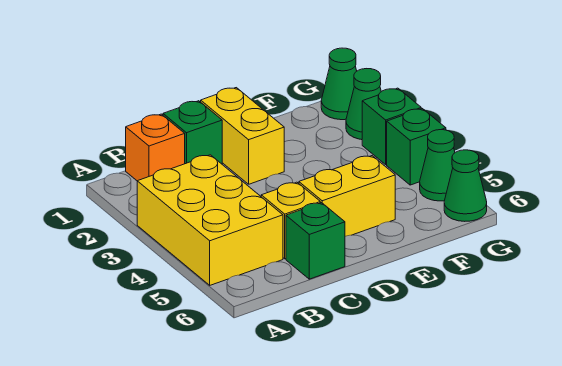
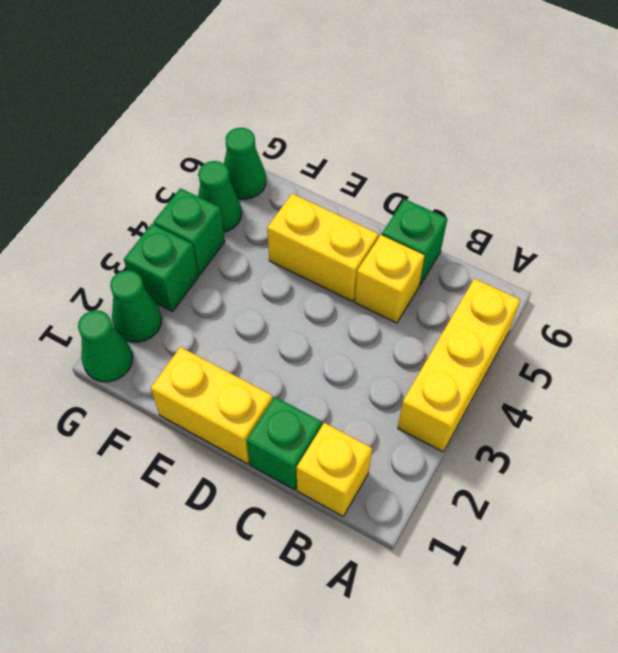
yellow 2x3 brick [137,155,283,285] -> yellow 1x3 brick [398,279,520,452]
orange 1x1 brick [126,114,185,181] -> yellow 1x1 brick [297,423,372,516]
yellow 1x2 brick [201,88,284,184] -> yellow 1x2 brick turned to [151,347,273,464]

